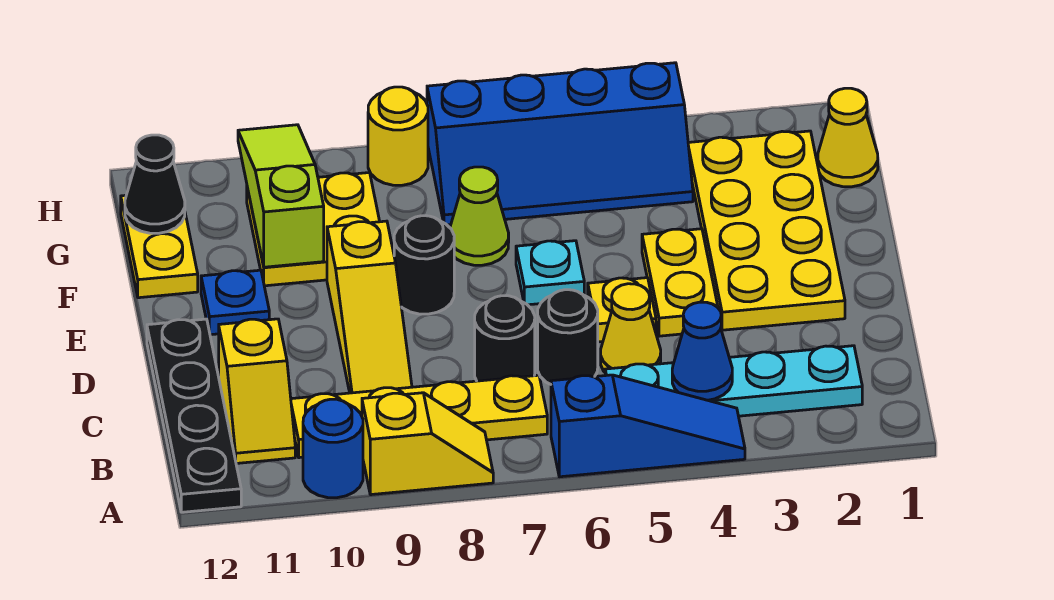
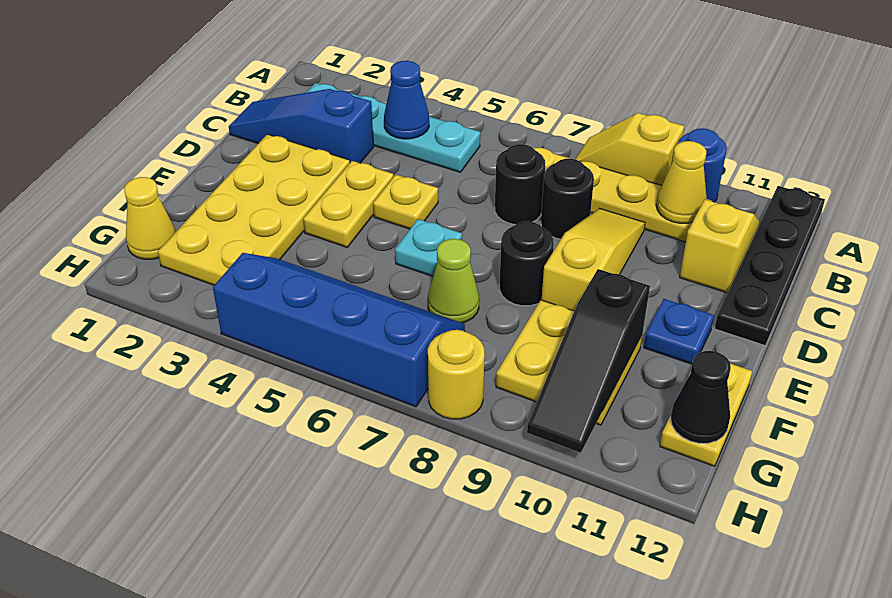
blue 1x3 slope [551,375,745,477] -> blue 1x3 slope moved to [229,89,374,163]
yellow 1x1 cone [601,284,661,372] -> yellow 1x1 cone moved to [656,141,707,223]
black 1x1 round brick [538,290,598,384] -> black 1x1 round brick moved to [541,159,594,239]
lime 1x3 slope [238,125,324,267] -> black 1x3 slope [527,269,650,453]

